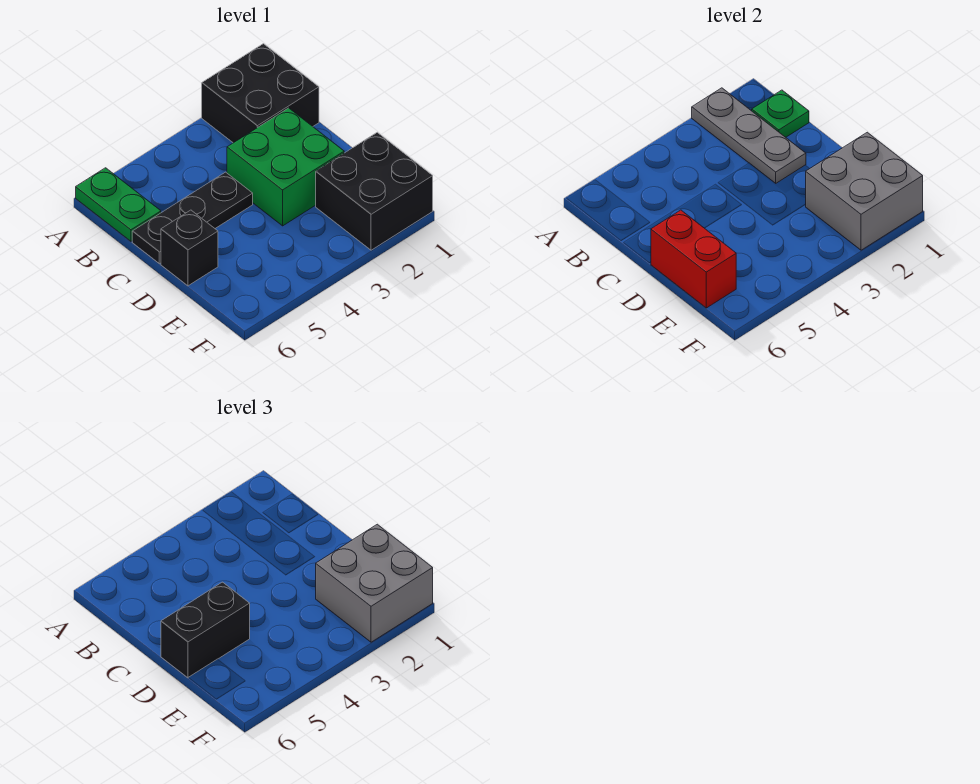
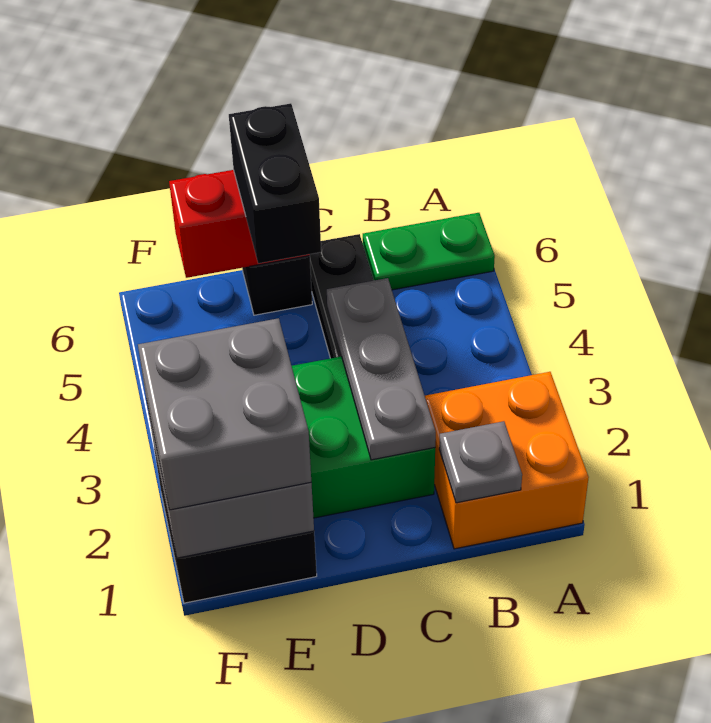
black 2x2 brick [202,44,319,143] -> orange 2x2 brick [425,372,589,549]
grey 1x3 plate [692,88,806,183] -> grey 1x3 plate turned to [327,278,436,460]
green 1x1 plate [752,90,809,137] -> grey 1x1 plate [439,421,522,503]

